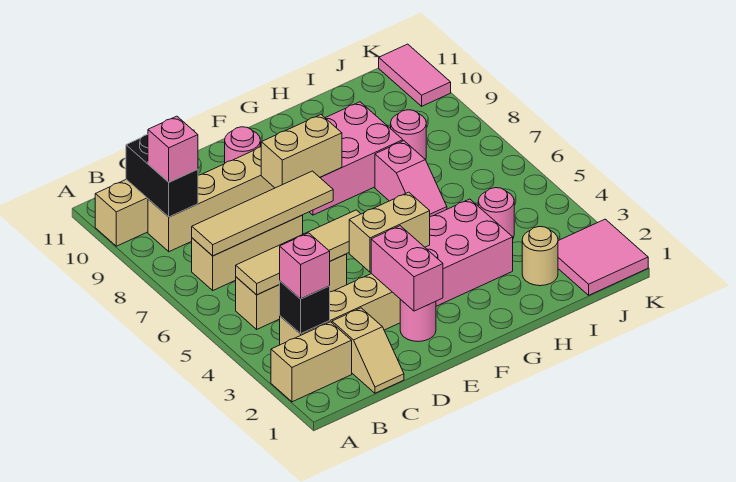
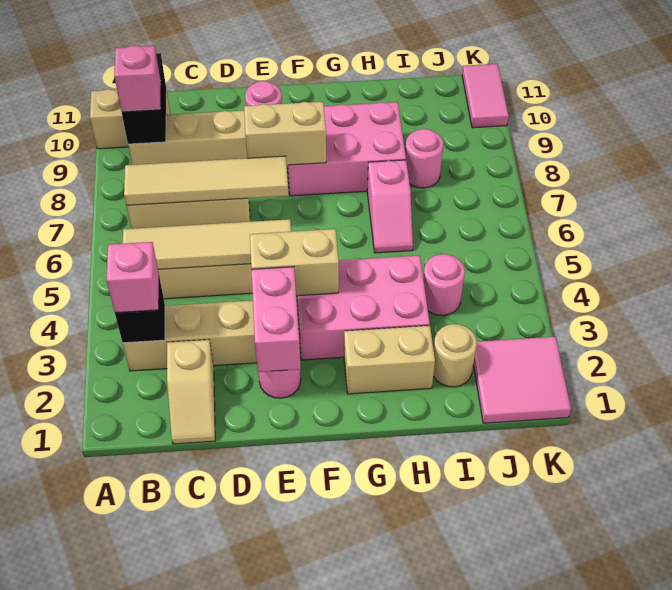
tan 1x2 brick [271,322,352,402] -> tan 1x2 brick moved to [344,326,435,394]

